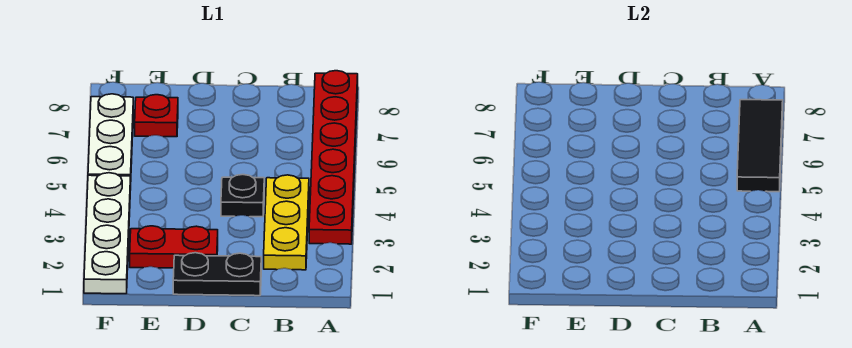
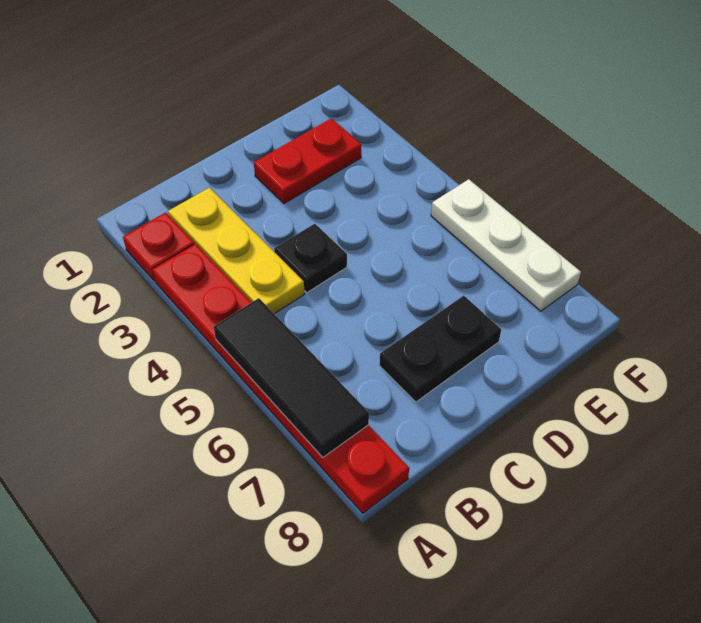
black 1x2 plate [173,253,261,296] -> black 1x2 plate moved to [379,296,501,402]
red 1x1 plate [135,95,178,137] -> red 1x1 plate moved to [123,212,195,281]
white 1x4 plate [84,173,131,294] -> none

